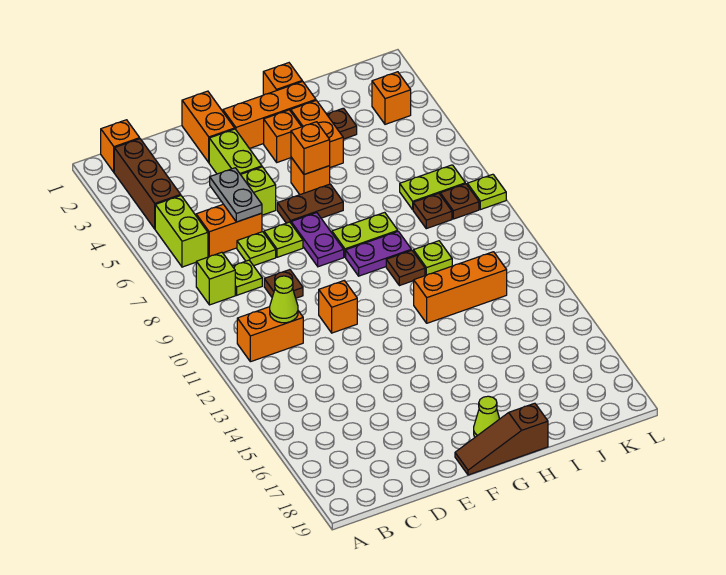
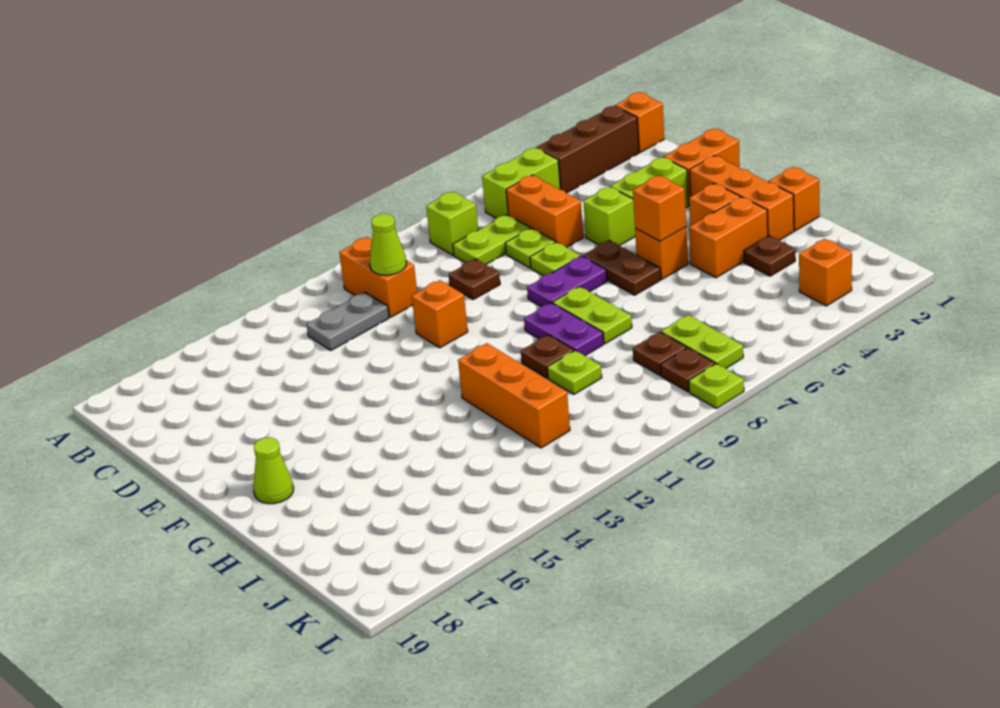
lime 1x1 plate [233,260,262,295] -> lime 1x2 plate [453,215,530,265]
grey 1x2 plate [210,168,262,222] -> grey 1x2 plate moved to [306,292,389,350]
brown 1x3 slope [455,403,548,475] -> none

